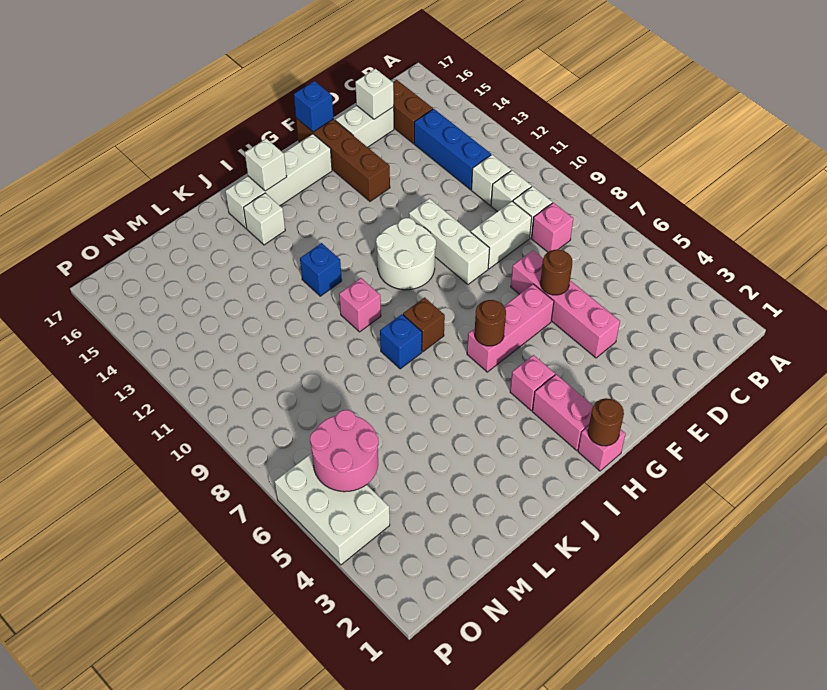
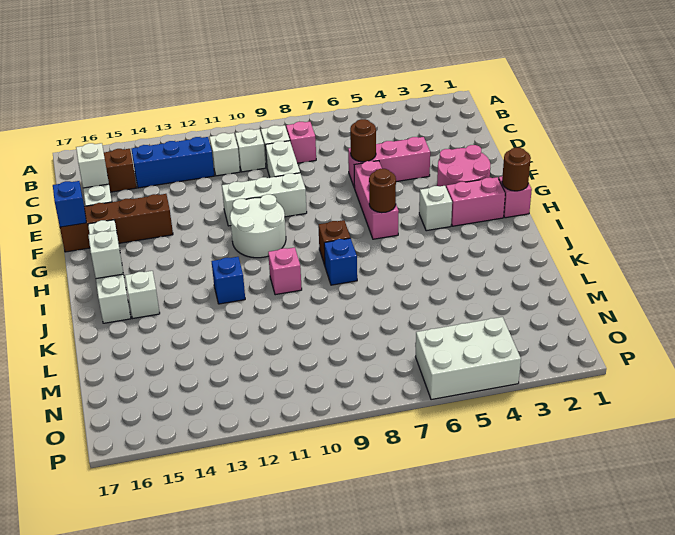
pink 1x4 brick [511,251,620,358] -> pink 1x3 brick [348,137,430,188]
pink 1x1 brick [510,355,555,410] -> white 1x1 brick [419,186,452,231]
pink 2x2 round brick [310,410,378,492] -> pink 2x2 round brick moved to [437,145,490,186]

